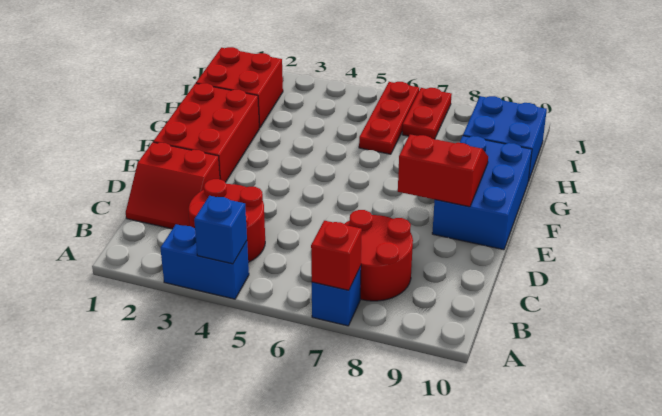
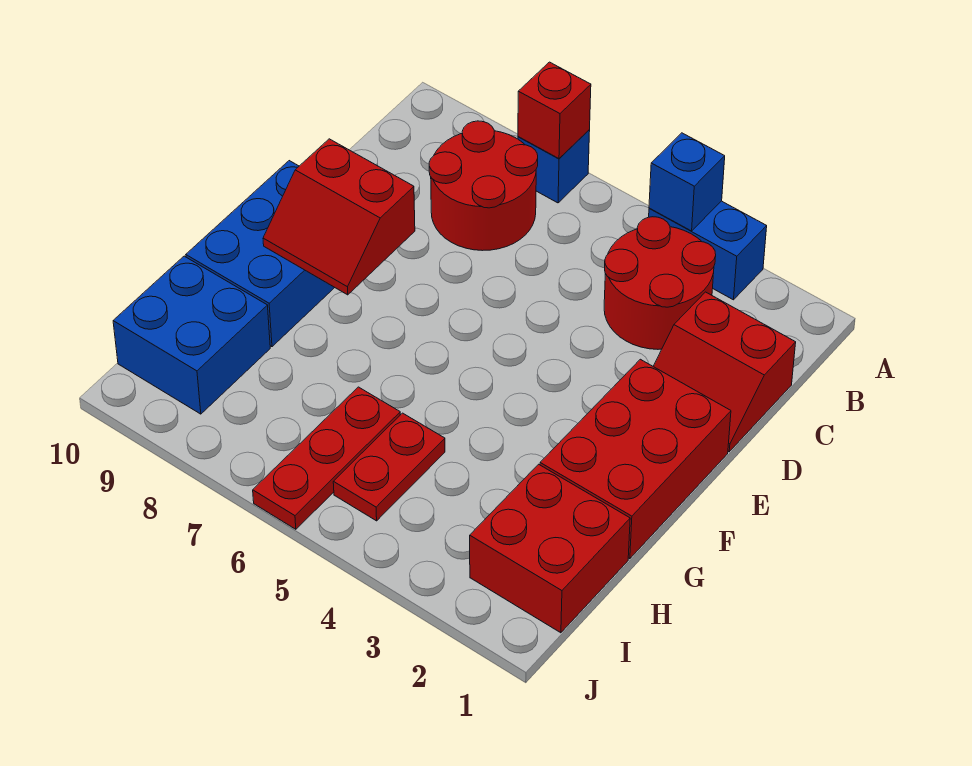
red 2x2 slope [126,142,220,229] -> red 2x2 slope turned to [653,292,796,452]
red 1x2 plate [402,88,452,139] -> red 1x2 plate moved to [333,413,445,521]

